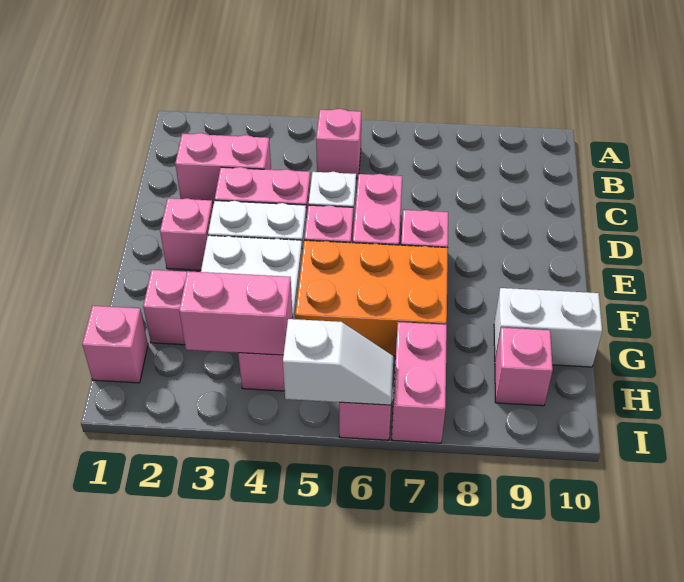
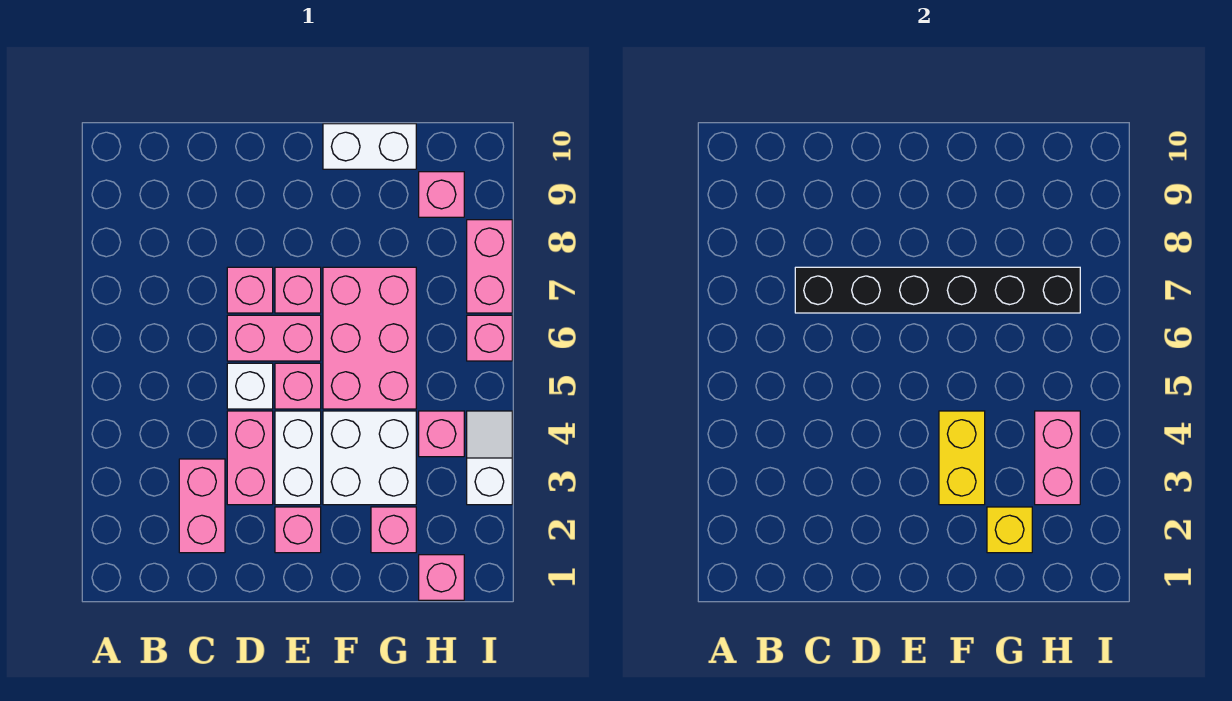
pink 1x1 brick [316,109,361,178] -> pink 1x1 brick moved to [227,267,273,313]
none -> black 1x6 brick [795,267,1080,313]
none -> yellow 1x2 brick [939,411,985,505]
orange 2x3 brick [295,240,448,356] -> pink 2x3 brick [323,267,416,409]
none -> yellow 1x1 brick [987,507,1032,553]
white 1x2 brick [494,288,602,367] -> white 1x2 brick turned to [323,124,416,169]
pink 1x2 brick [392,322,447,443] -> pink 1x2 brick turned to [467,220,512,313]
white 1x2 slope [283,319,394,405] -> white 1x2 slope moved to [467,411,512,505]

